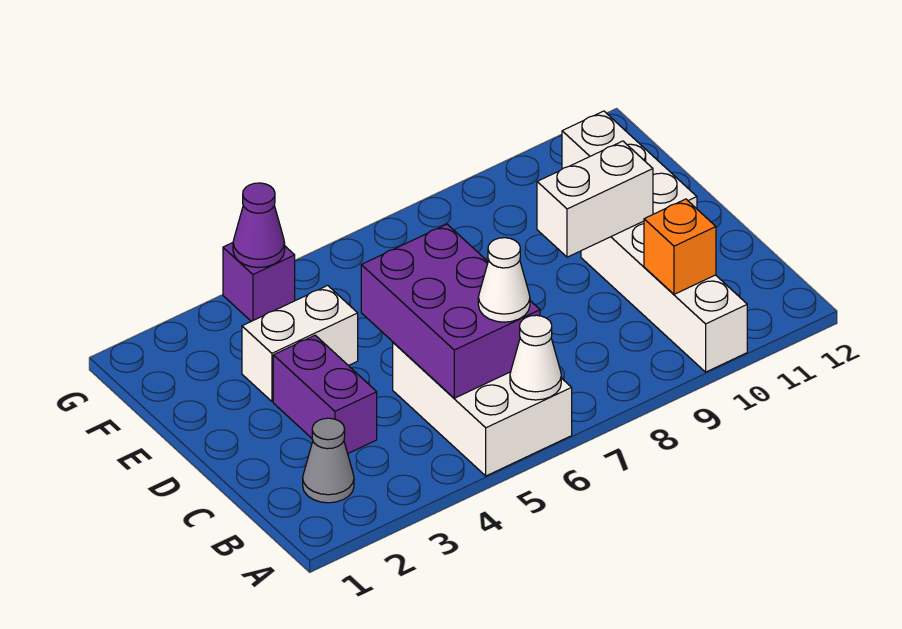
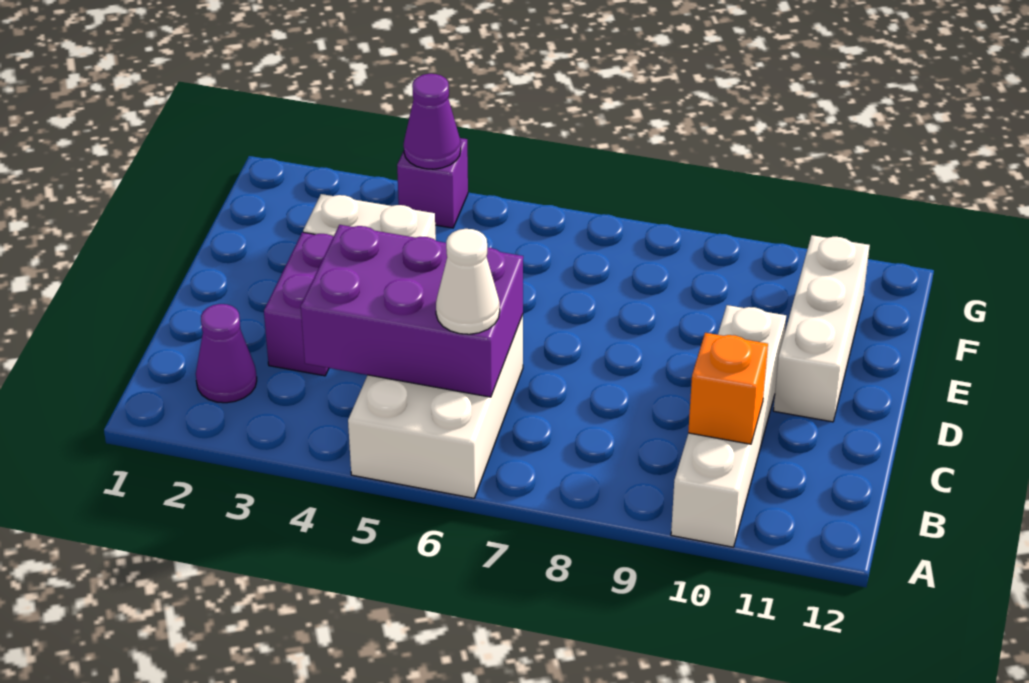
white 1x1 cone [510,315,561,400] -> none
grey 1x1 cone [303,418,354,503] -> purple 1x1 cone [196,304,257,403]
purple 2x3 brick [361,224,540,398] -> purple 2x3 brick turned to [301,225,523,397]
white 1x2 brick [537,141,653,257] -> none

